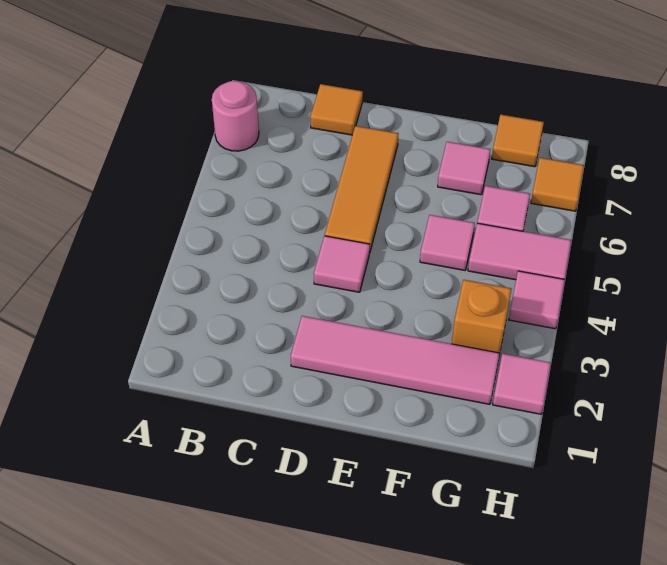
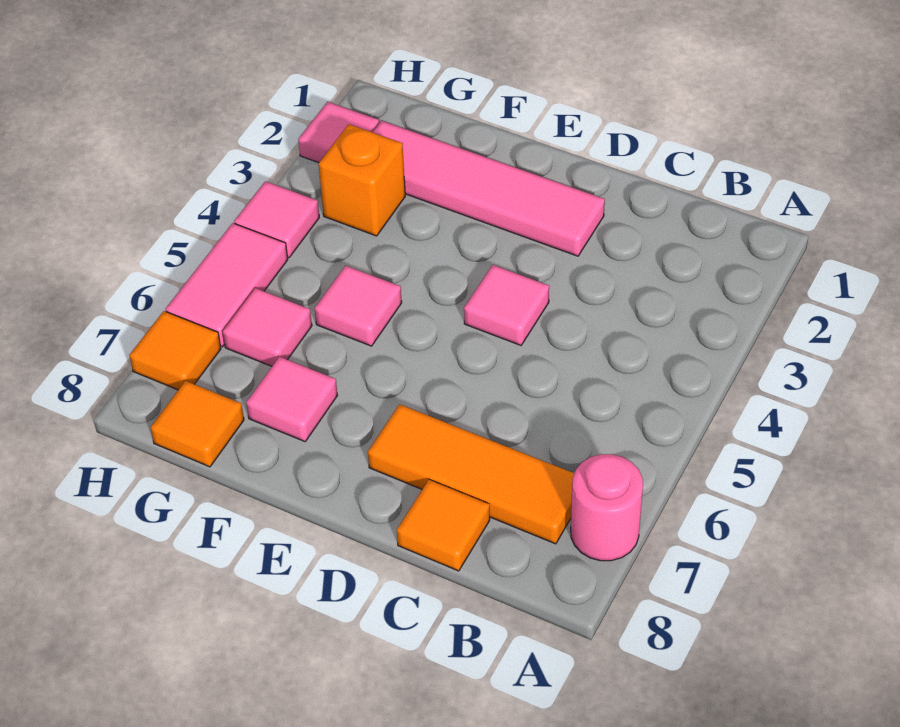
orange 1x3 tile [325,126,398,251] -> orange 1x3 tile turned to [368,404,574,544]
pink 1x2 tile [468,223,571,280] -> pink 1x2 tile turned to [166,223,288,347]

